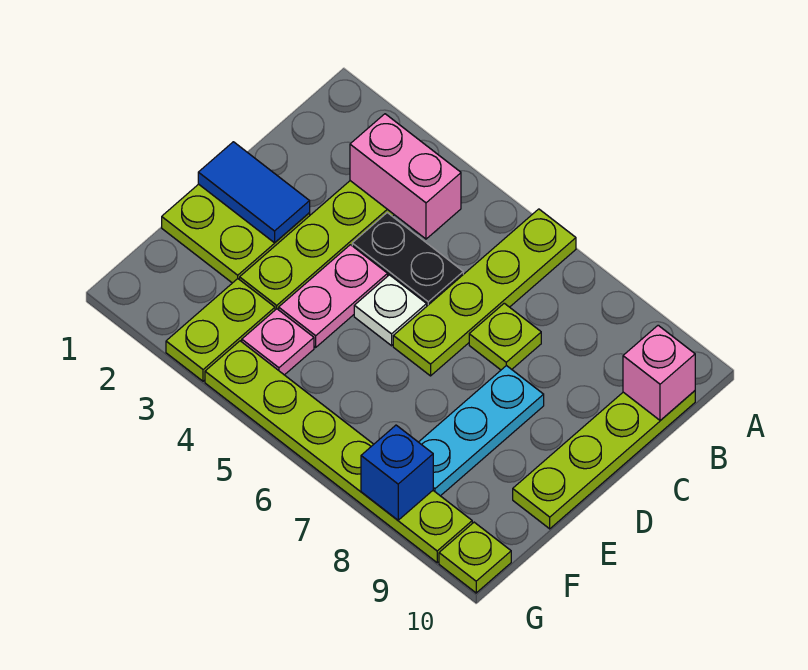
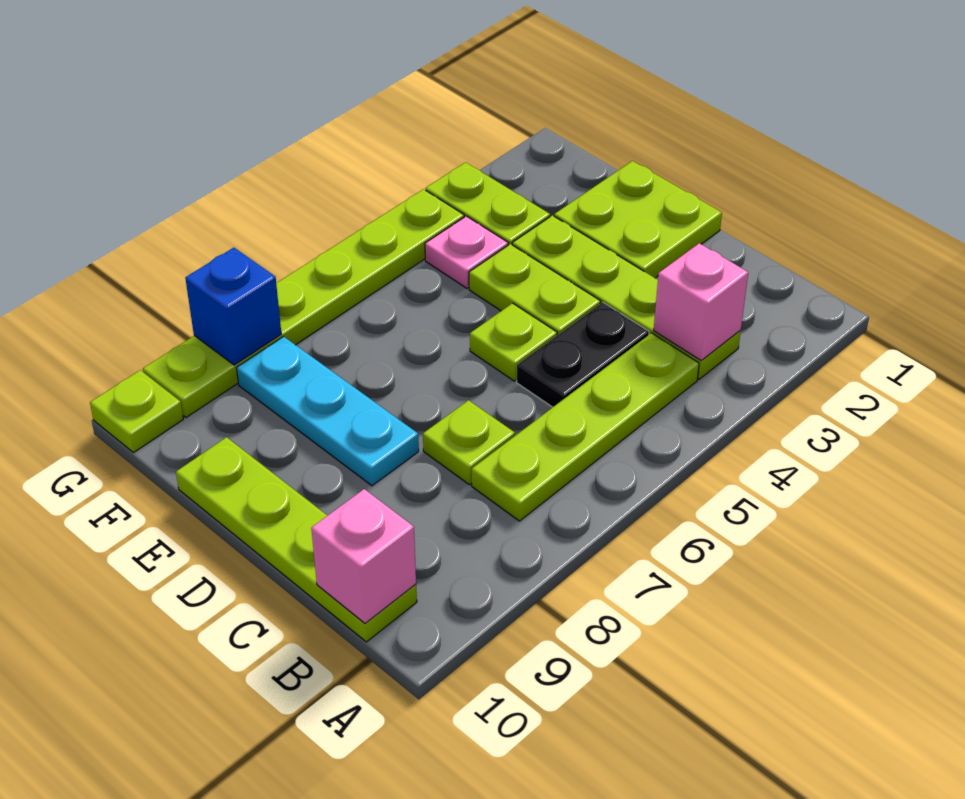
lime 1x4 plate [393,209,576,376] -> lime 1x4 plate turned to [472,333,699,521]
pink 1x2 brick [350,114,461,239] -> pink 1x1 brick [654,243,748,360]
blue 1x2 tile [198,142,310,243] -> none
pink 1x2 plate [279,245,388,347] -> lime 1x2 plate [469,244,601,335]
white 1x1 plate [354,275,427,346] -> lime 1x1 plate [470,303,557,381]

